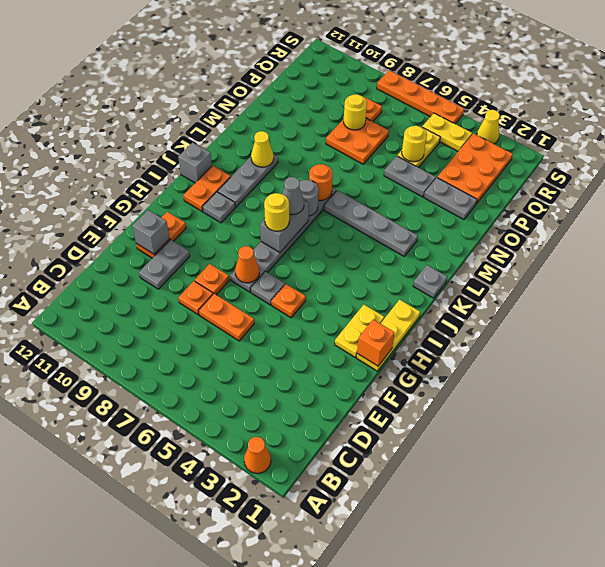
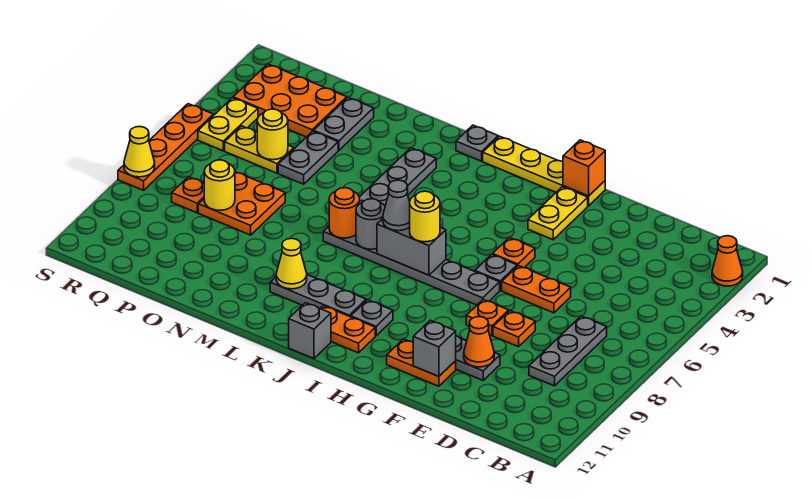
none -> grey 1x3 plate [529,316,607,386]
orange 1x2 plate [199,294,254,341] -> orange 1x2 plate turned to [502,266,571,313]
yellow 1x3 plate [357,300,420,371] -> yellow 1x4 plate [483,136,605,206]
yellow 1x2 plate [335,305,384,357] -> yellow 1x2 plate turned to [528,187,588,240]
orange 1x1 cone [235,246,259,283] -> orange 1x1 cone moved to [464,317,494,367]
yellow 1x1 cone [477,110,500,144] -> yellow 1x1 cone moved to [124,127,155,177]

